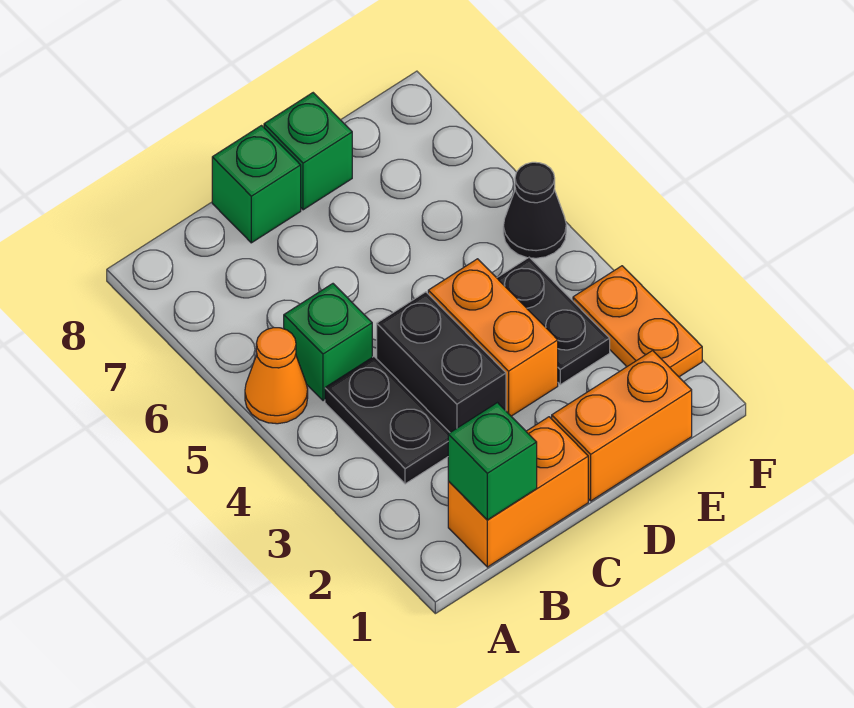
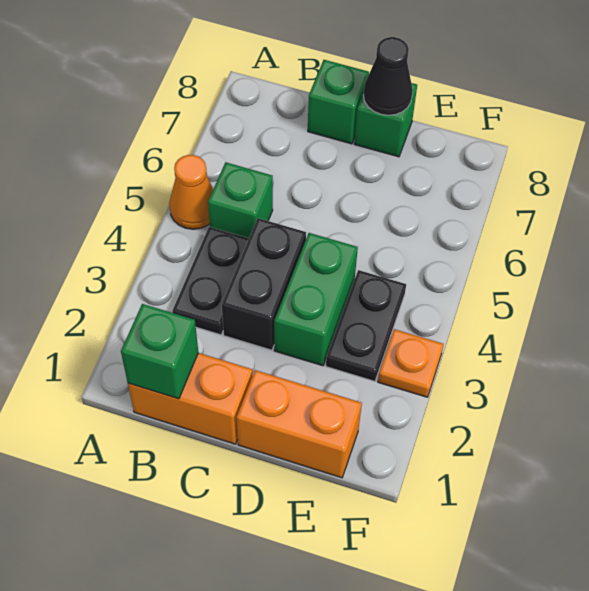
orange 1x2 brick [428,259,558,416] -> green 1x2 brick [274,233,358,366]
orange 1x2 plate [573,266,702,377] -> orange 1x1 plate [378,329,444,397]
black 1x1 cone [503,162,566,258] -> black 1x1 cone moved to [363,37,413,115]

